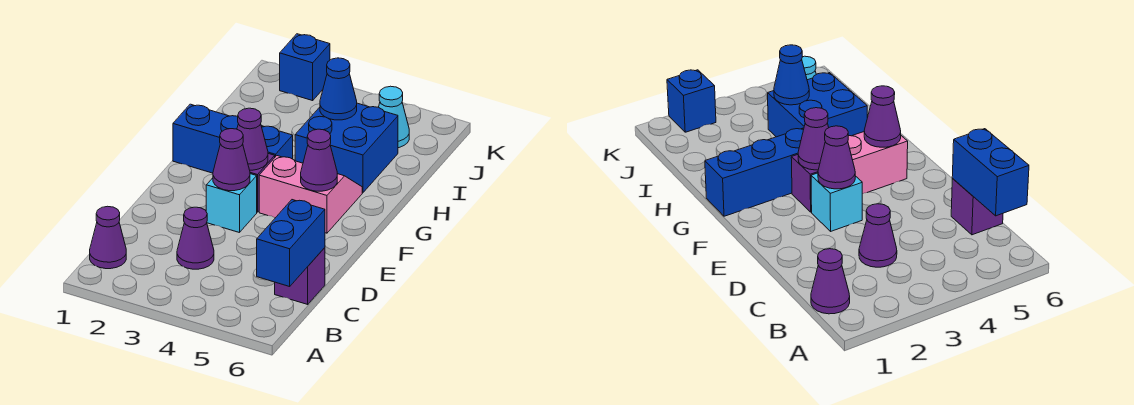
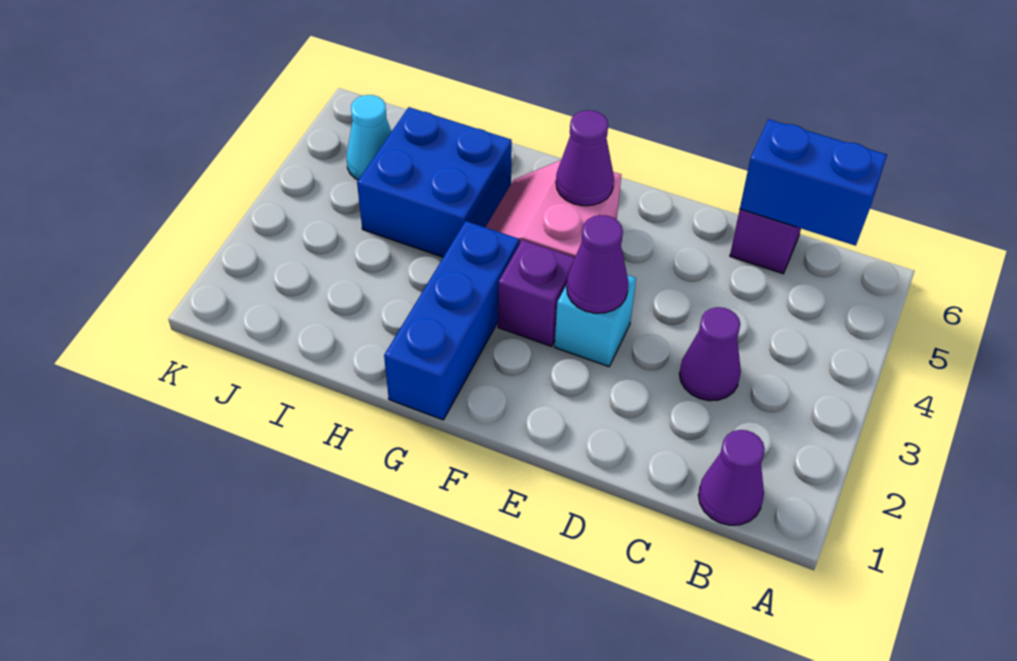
purple 1x1 cone [237,108,268,170] -> none
blue 1x1 cone [320,58,357,120] -> none
blue 1x1 brick [280,34,330,101] -> none

